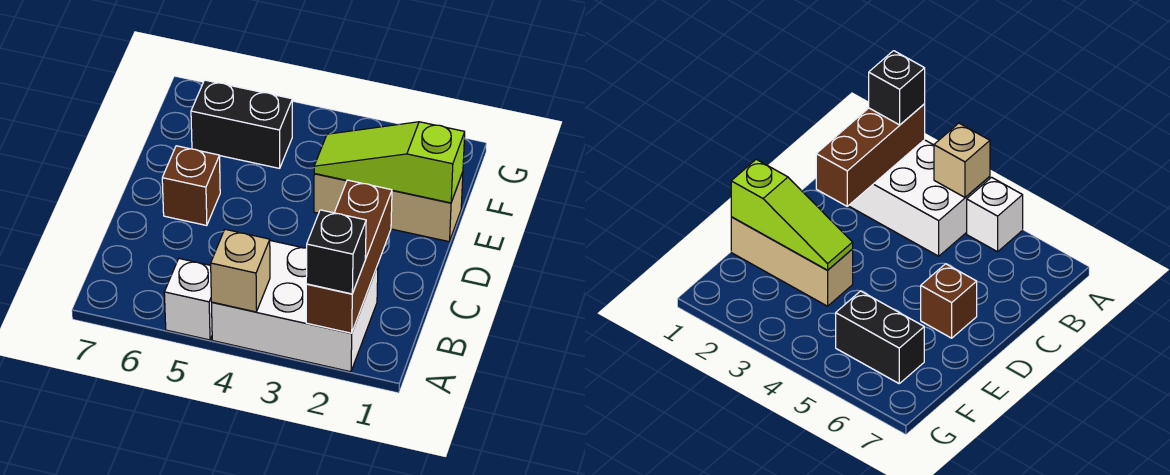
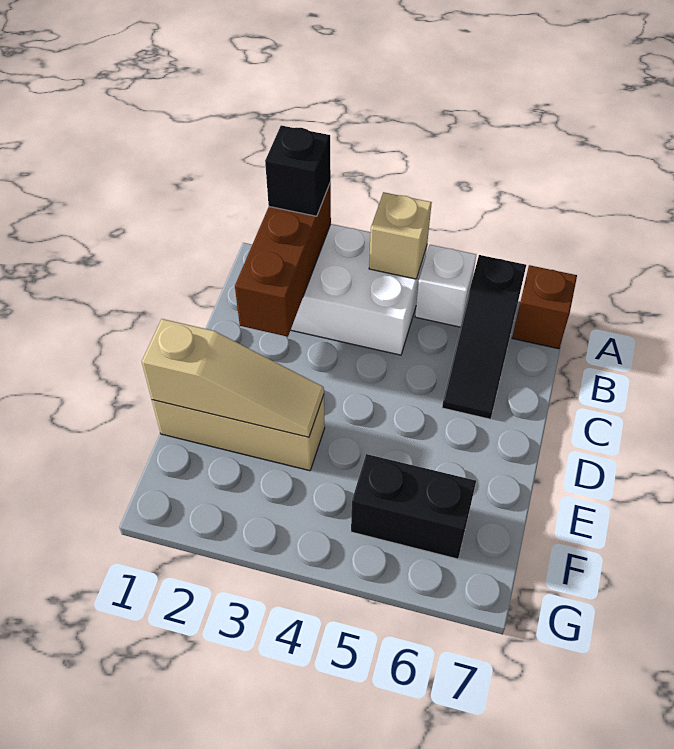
none -> black 1x3 slope [442,255,526,419]
brown 1x1 brick [162,146,220,226] -> brown 1x1 brick moved to [512,265,577,349]
lime 1x3 slope [314,122,465,203] -> tan 1x3 slope [142,319,324,437]

